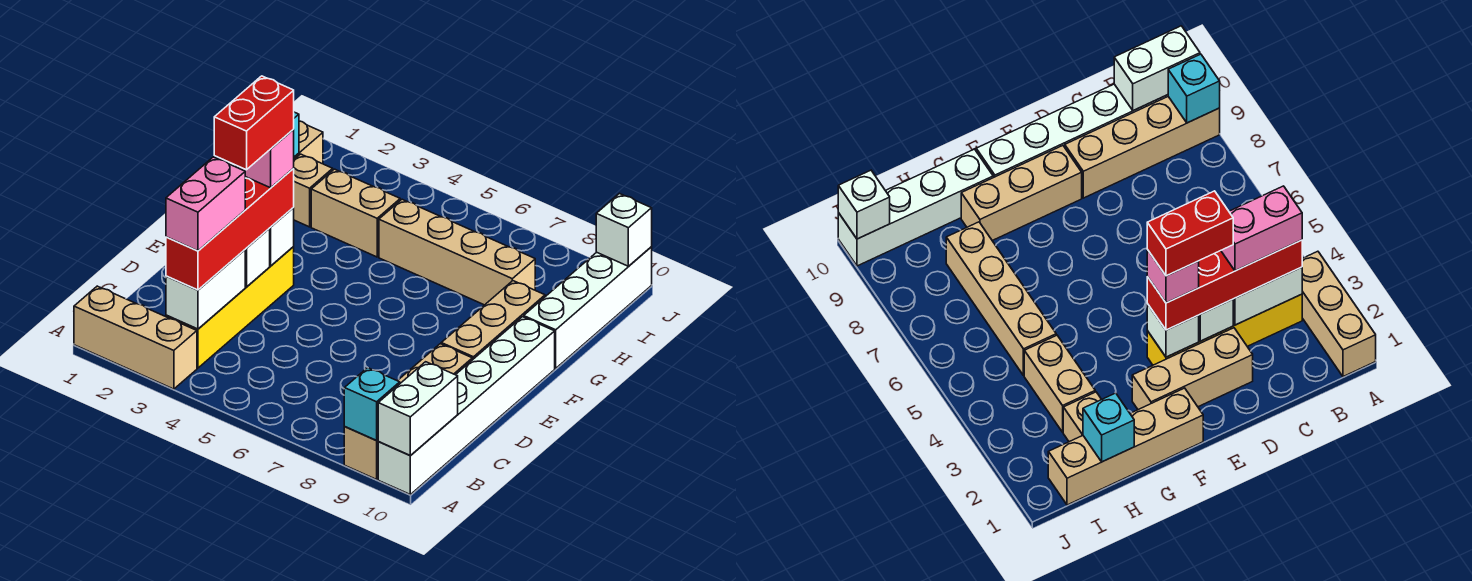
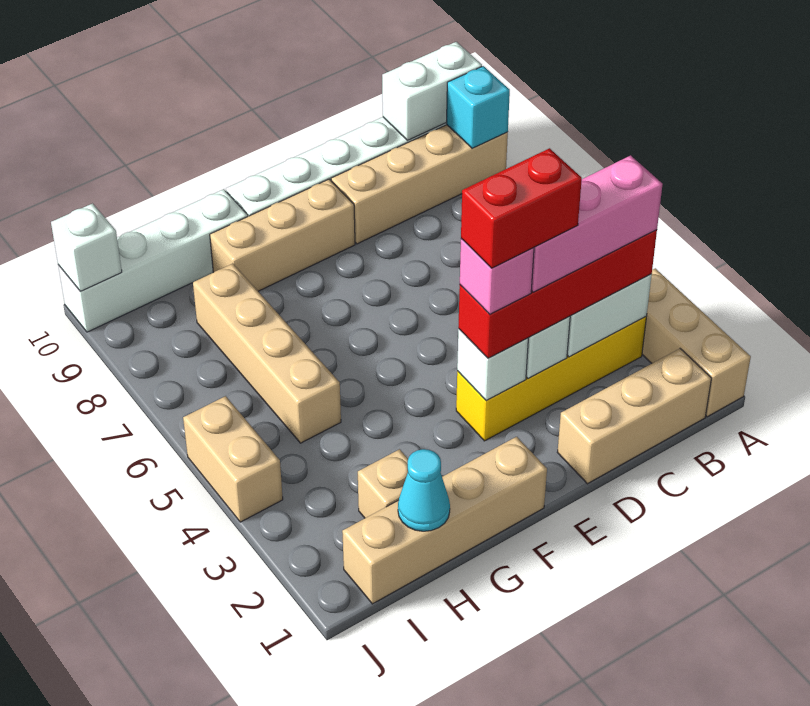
pink 1x2 brick [166,157,245,251] -> pink 1x3 brick [531,155,663,292]
tan 1x3 brick [1132,328,1253,410] -> tan 1x3 brick moved to [557,349,712,484]
cyan 1x1 brick [1083,393,1134,462] -> cyan 1x1 cone [398,449,450,531]
tan 1x2 brick [311,169,400,257] -> tan 1x2 brick moved to [183,396,283,522]

